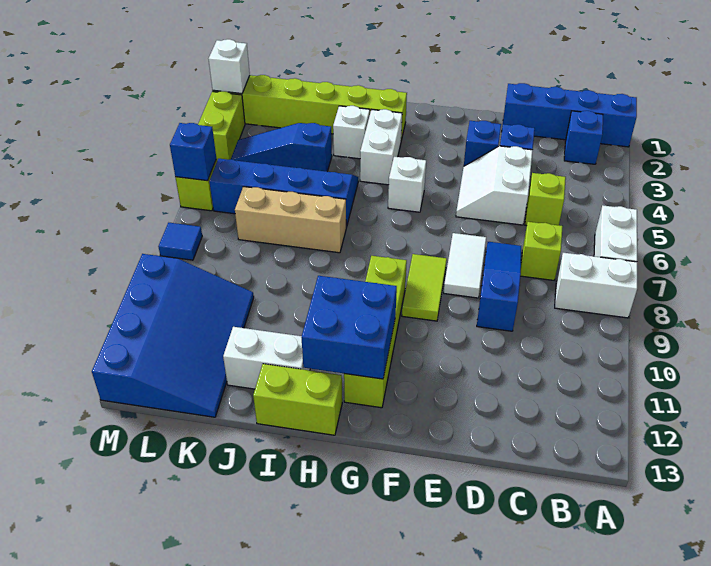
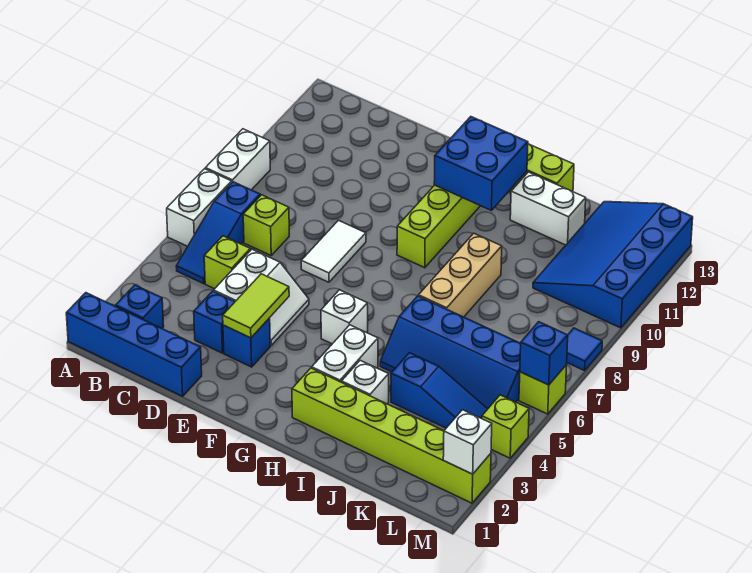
white 1x2 brick [555,253,637,318] -> white 1x2 brick turned to [205,129,270,190]
blue 1x3 slope [477,242,521,331] -> blue 1x3 slope moved to [176,182,260,284]
lime 1x2 tile [402,254,447,321] -> lime 1x2 tile moved to [223,274,289,338]
tan 1x3 brick [235,187,346,253] -> tan 1x3 brick turned to [418,233,502,317]
lime 1x2 brick [198,91,245,161] -> lime 1x1 brick [482,395,529,458]

